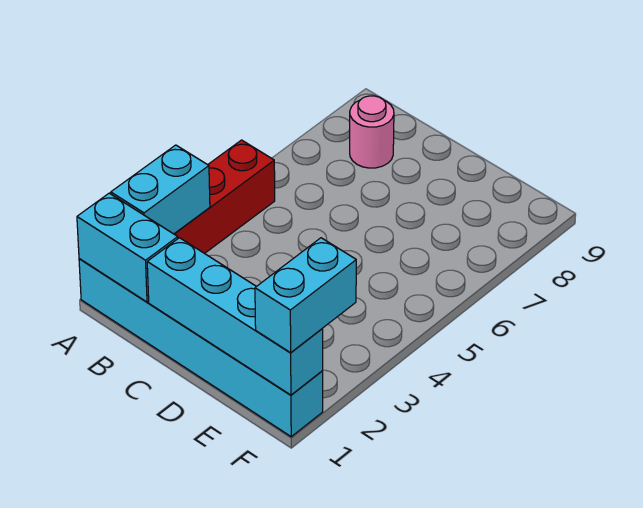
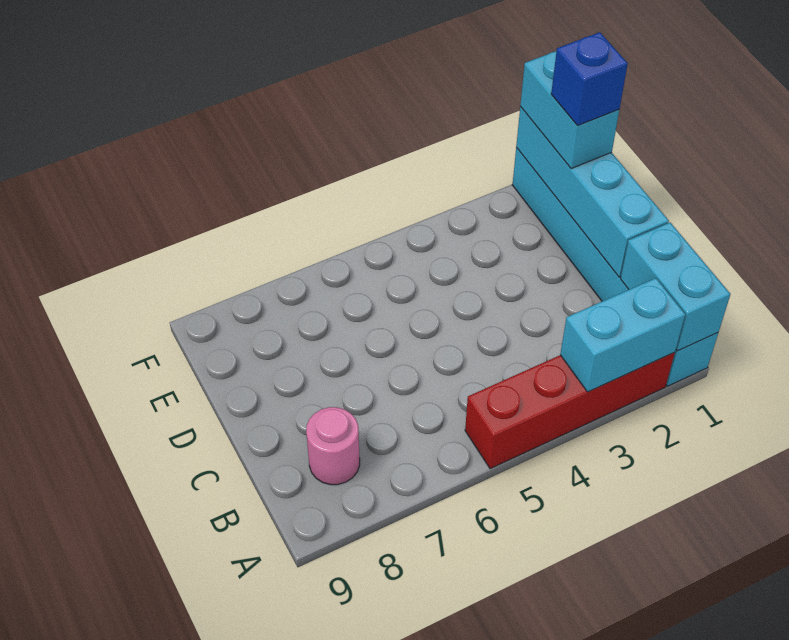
none -> blue 1x1 brick [551,32,628,125]
cyan 1x2 brick [255,238,356,353] -> cyan 1x2 brick turned to [520,51,619,169]

